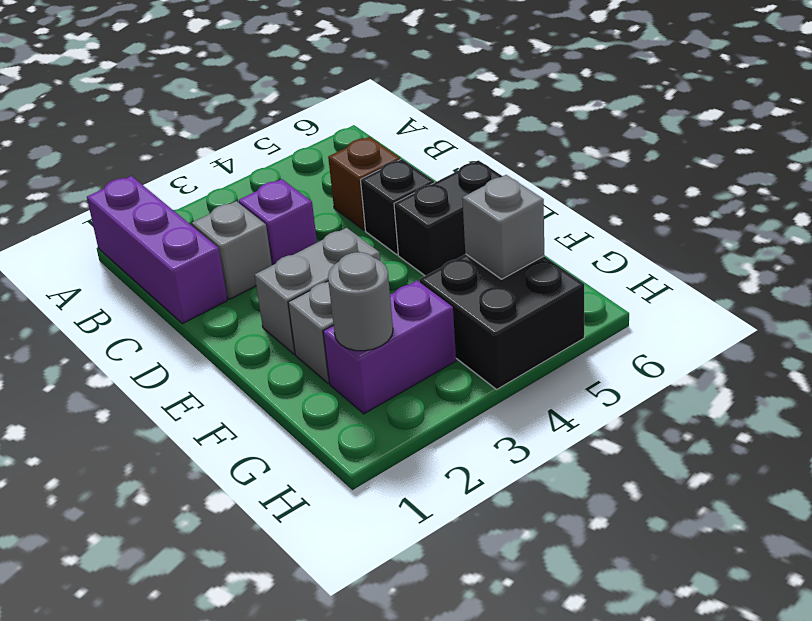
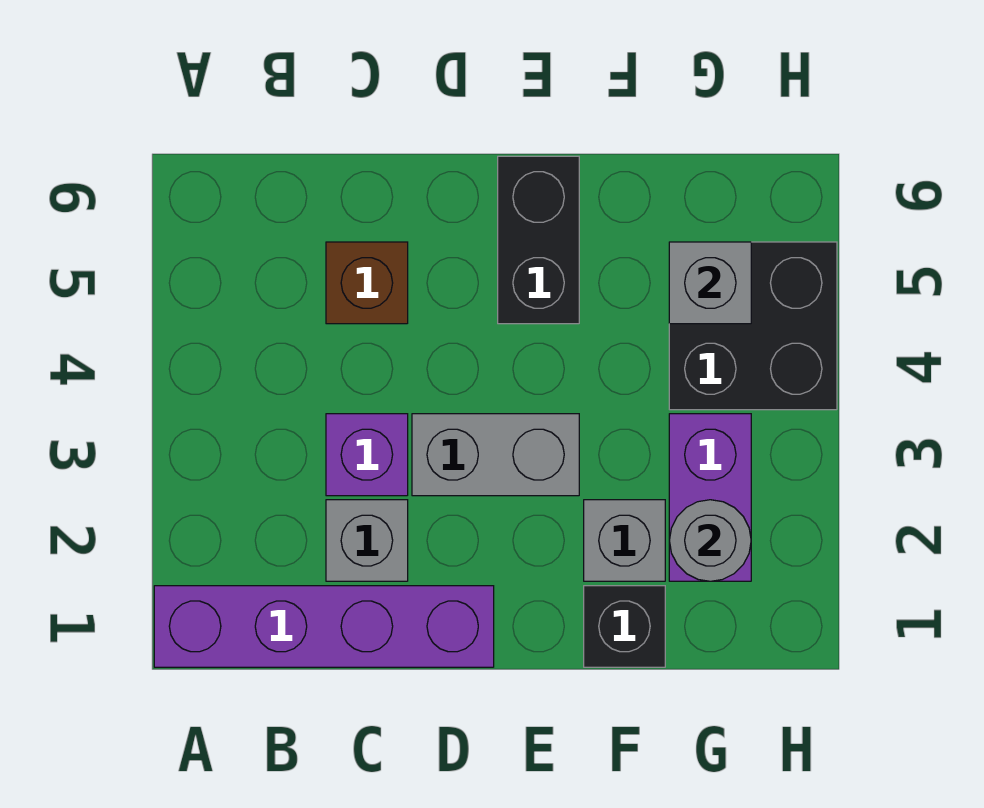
purple 1x3 brick [87,176,227,324] -> purple 1x4 brick [154,586,494,667]
black 1x1 brick [361,159,434,255] -> black 1x1 brick moved to [584,586,665,667]
grey 1x2 brick [255,228,380,354] -> grey 1x2 brick turned to [412,414,579,496]

